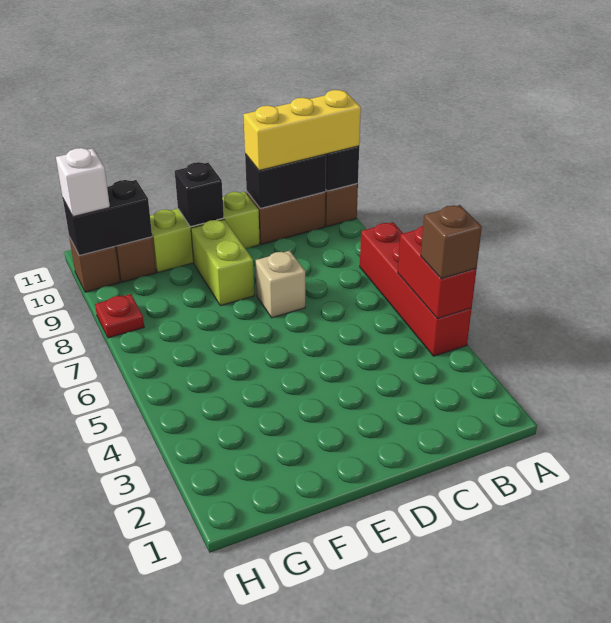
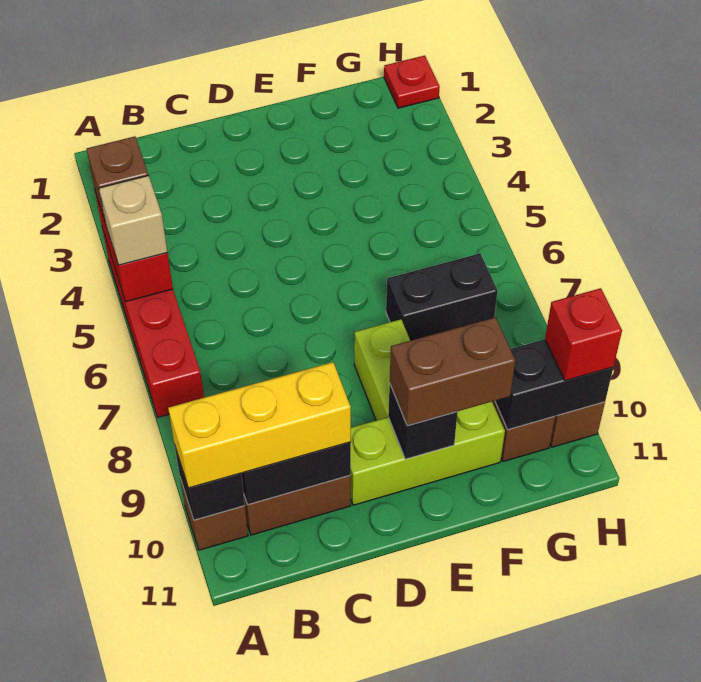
tan 1x1 brick [256,251,305,318] -> tan 1x1 brick moved to [99,176,167,265]
none -> brown 1x2 brick [390,317,515,426]
none -> black 1x2 brick [386,253,498,341]
red 1x1 plate [95,294,144,338] -> red 1x1 plate moved to [384,55,440,108]
white 1x1 brick [56,148,110,217] -> red 1x1 brick [545,288,622,381]

